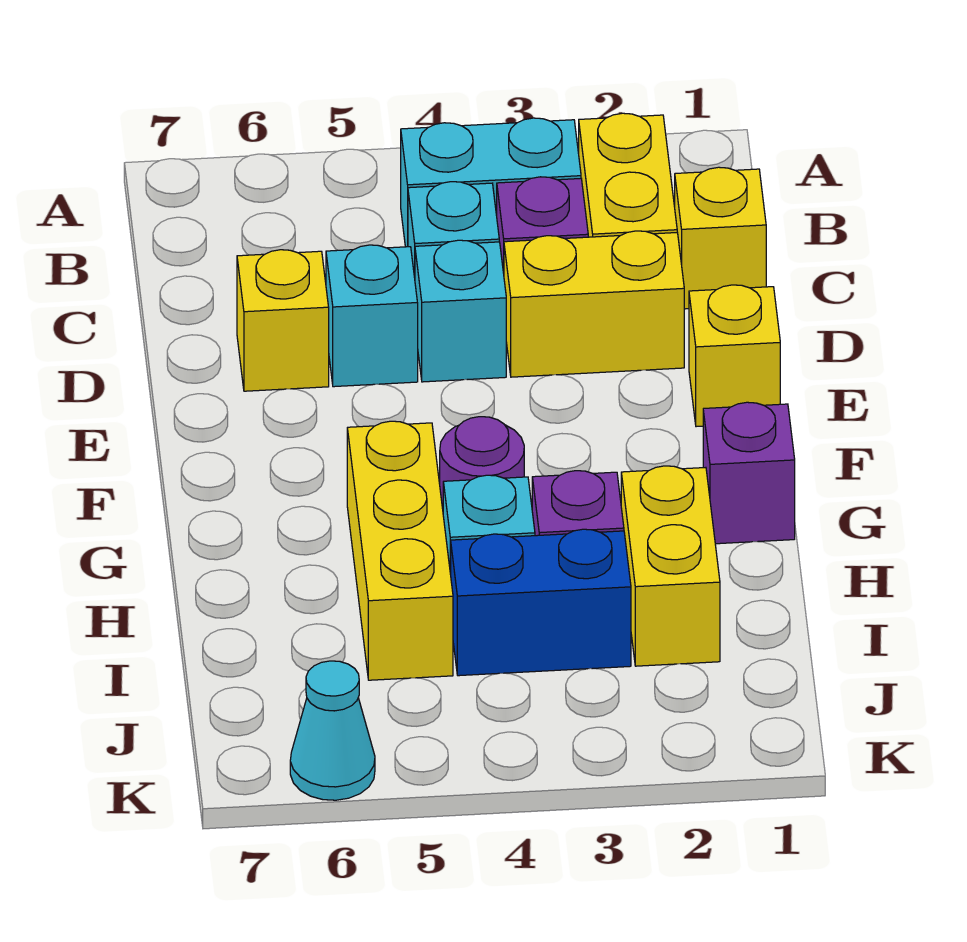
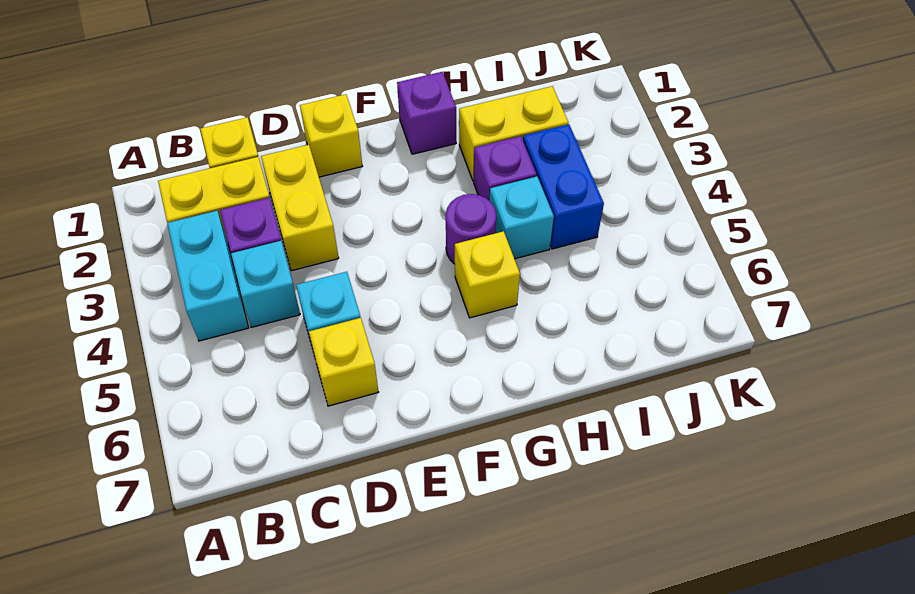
cyan 1x1 brick [415,240,506,382] -> none
yellow 1x3 brick [347,421,453,680] -> yellow 1x1 brick [455,231,520,318]
cyan 1x1 cone [290,661,375,800] -> none

